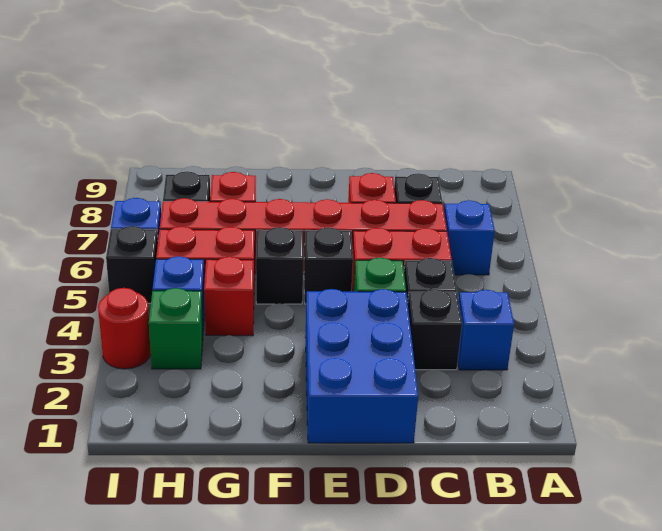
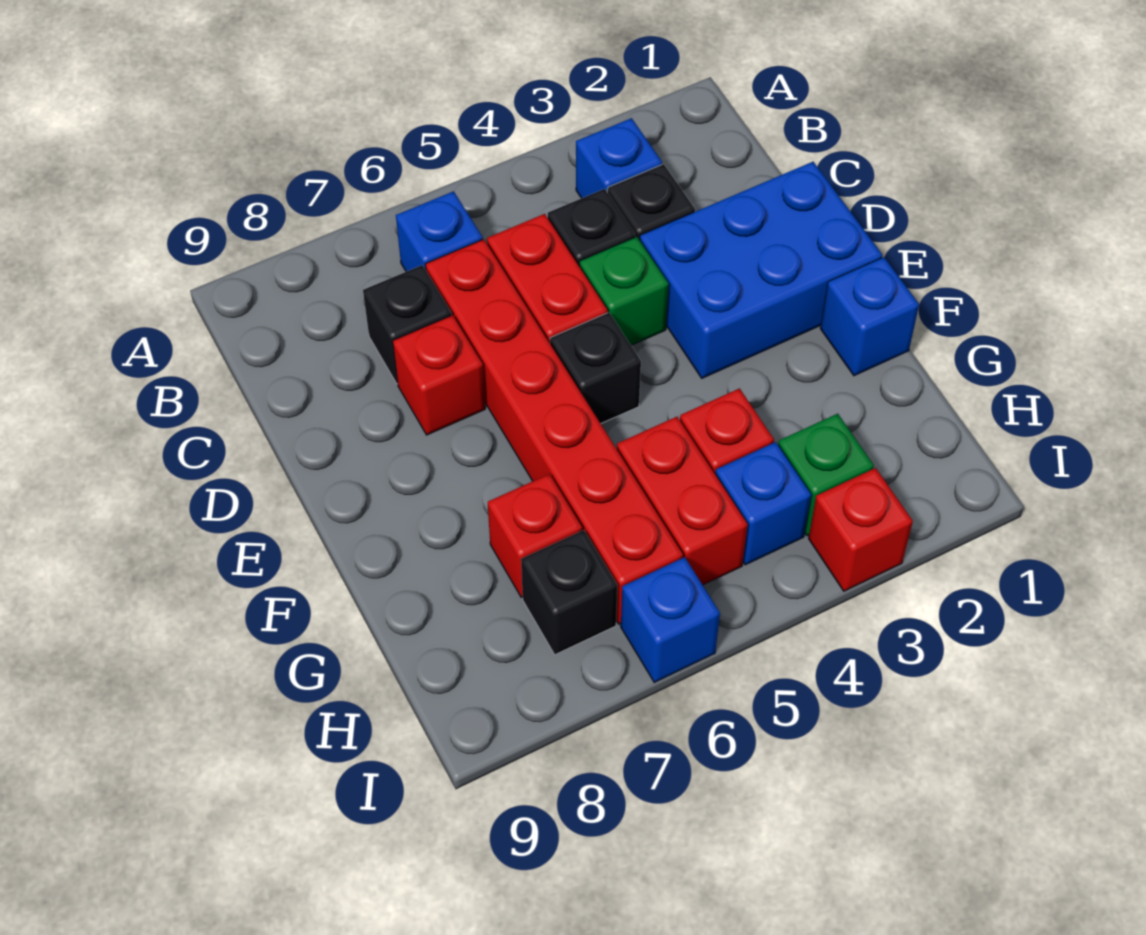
none -> blue 1x1 brick [820,257,919,376]
black 1x1 brick [256,227,303,304] -> none
red 1x1 round brick [98,288,151,369] -> red 1x1 brick [809,468,913,591]
black 1x1 brick [106,226,158,303] -> none

